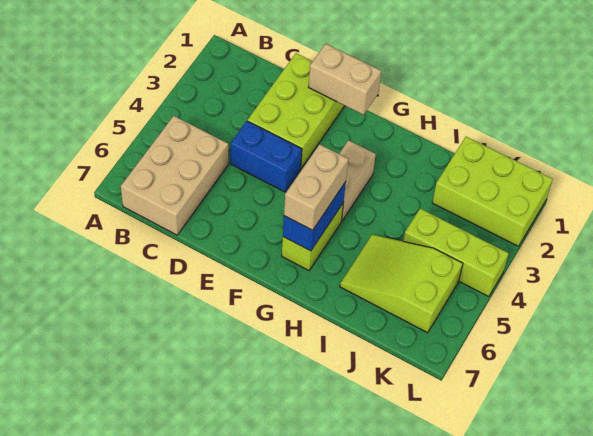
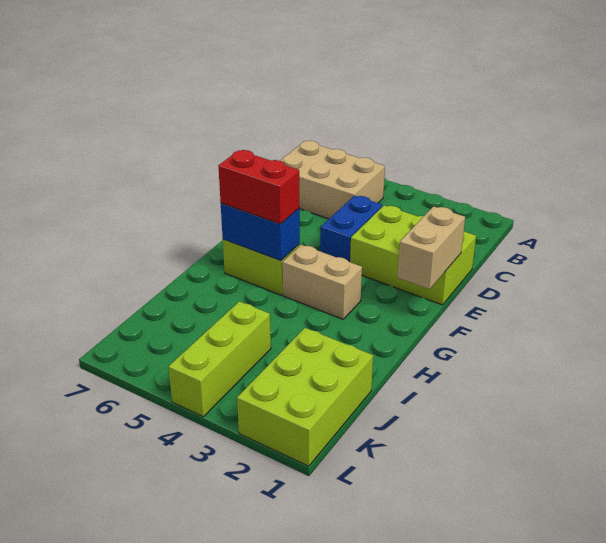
tan 1x2 brick [284,144,348,230] -> red 1x2 brick [218,150,300,224]
lime 2x3 slope [340,235,463,333] -> none

